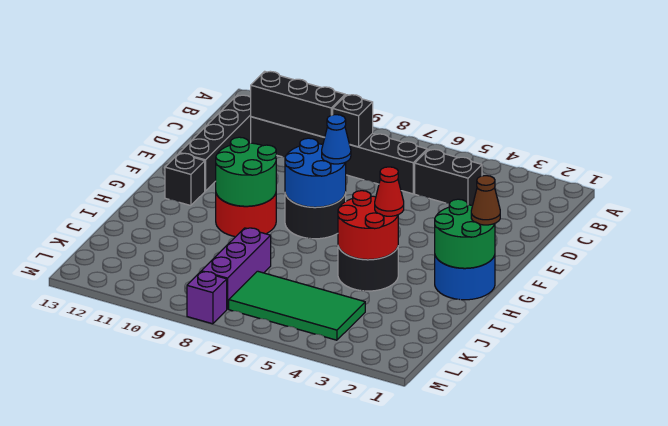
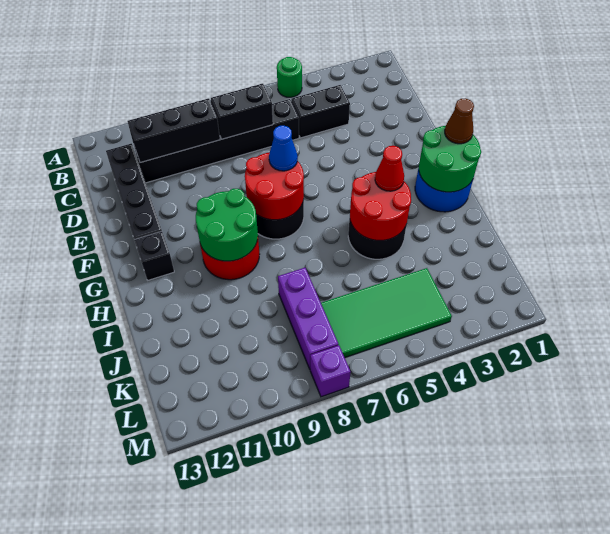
none -> green 1x1 round brick [277,57,302,97]
black 1x1 brick [333,95,373,147] -> black 1x2 brick [211,84,273,139]
blue 2x2 round brick [285,138,346,207] -> red 2x2 round brick [245,152,304,220]

